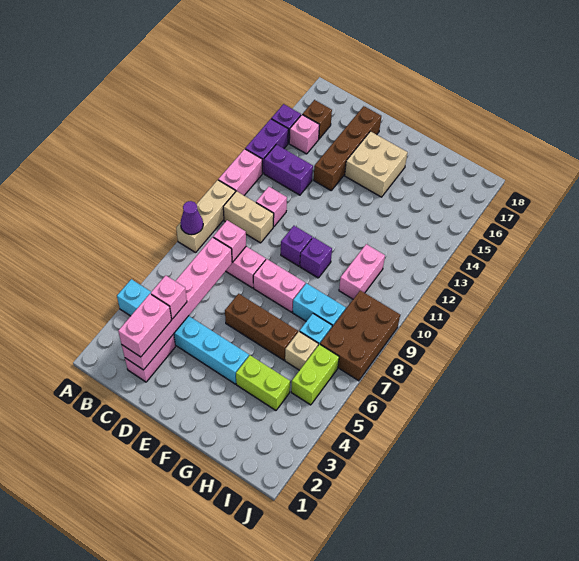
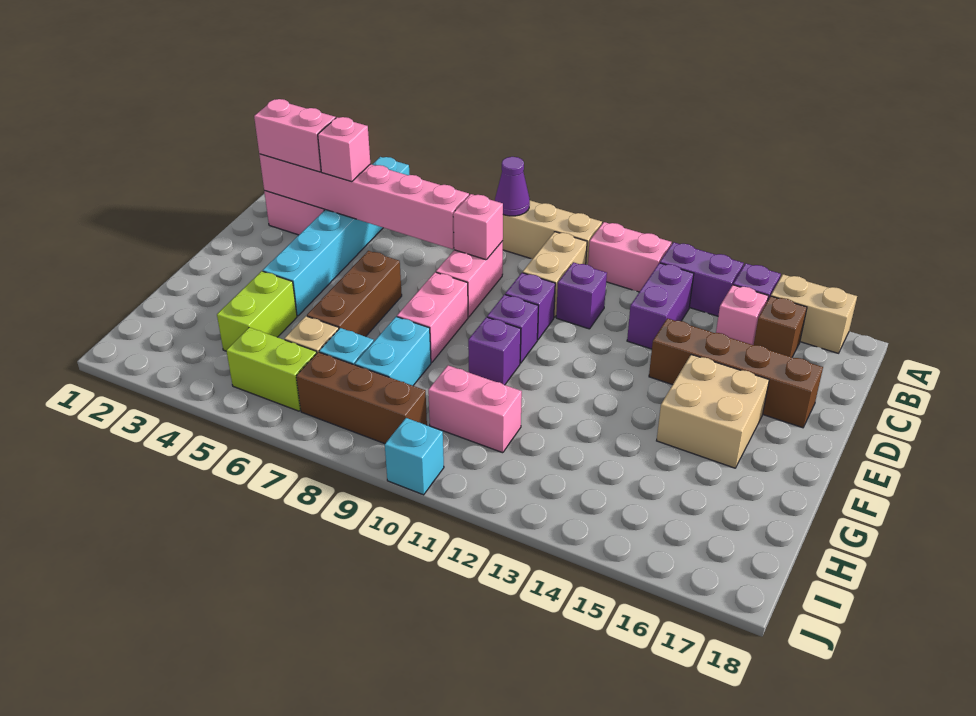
none -> tan 1x2 brick [771,274,857,353]
pink 1x1 brick [256,187,287,227] -> purple 1x1 brick [556,262,607,329]
none -> purple 1x1 brick [505,273,555,340]
brown 2x3 brick [320,290,400,381] -> brown 1x3 brick [296,352,427,444]
none -> cyan 1x1 brick [385,418,444,495]

